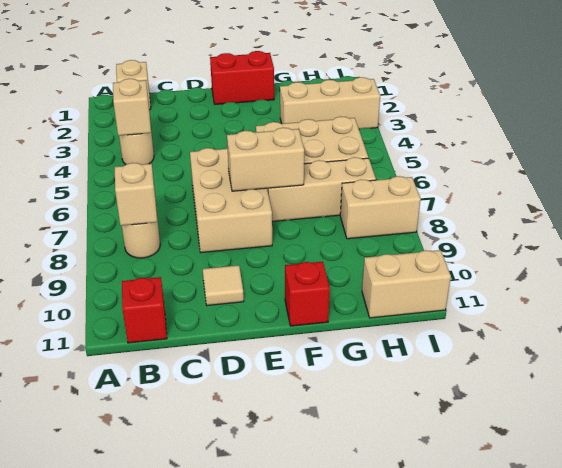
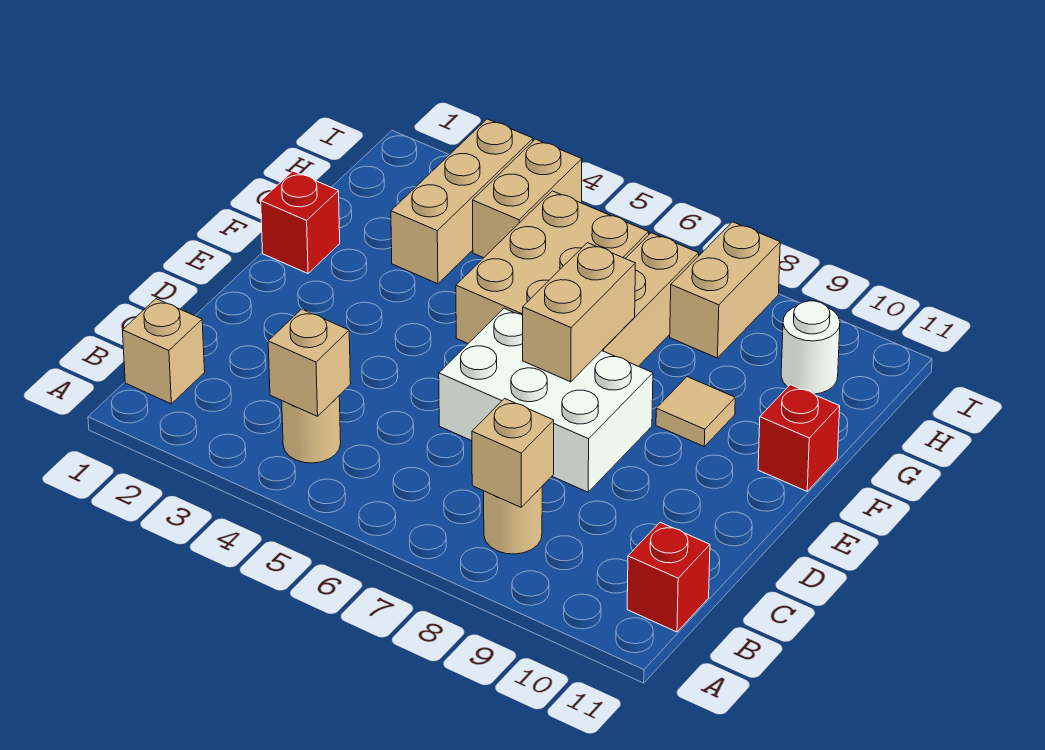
tan 2x3 brick [190,148,272,253] -> white 2x3 brick [439,308,653,492]
tan 1x1 tile [203,265,244,305] -> tan 1x1 tile moved to [656,377,735,446]
red 1x2 brick [210,51,274,104] -> red 1x1 brick [261,171,340,273]
none -> white 1x1 round brick [781,301,840,394]
tan 1x2 brick [362,250,451,318] -> tan 1x2 brick moved to [473,139,582,258]

